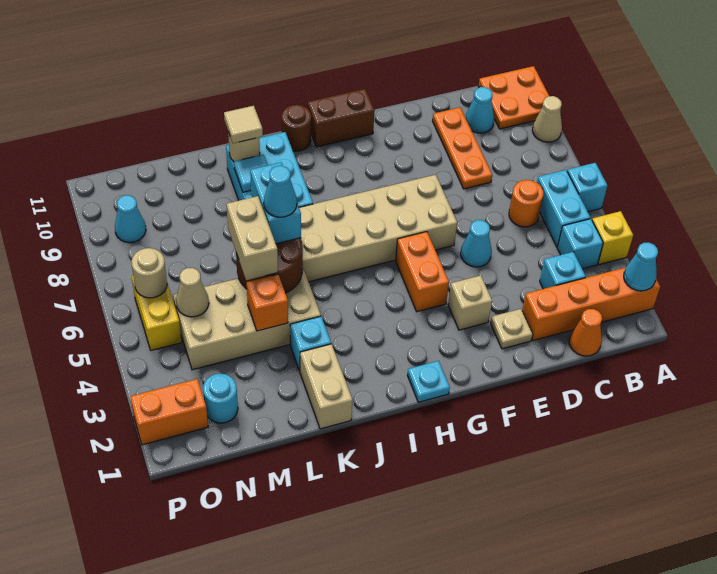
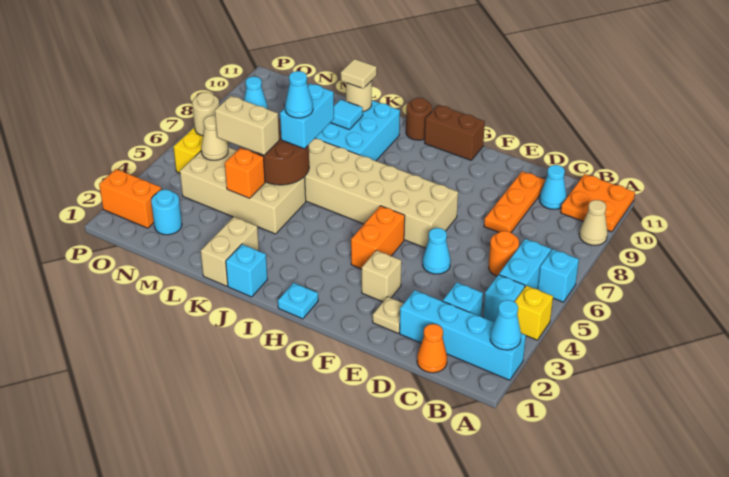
orange 1x4 brick [522,268,660,341] -> cyan 1x4 brick [400,290,526,380]
cyan 1x1 brick [290,316,331,371] -> cyan 1x1 brick moved to [226,244,267,297]
tan 1x2 brick [226,196,278,280] -> tan 1x2 brick turned to [215,96,279,155]

